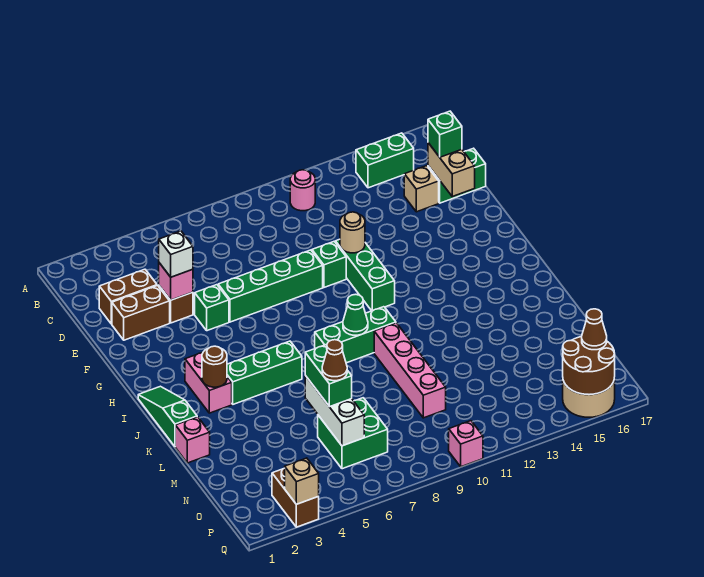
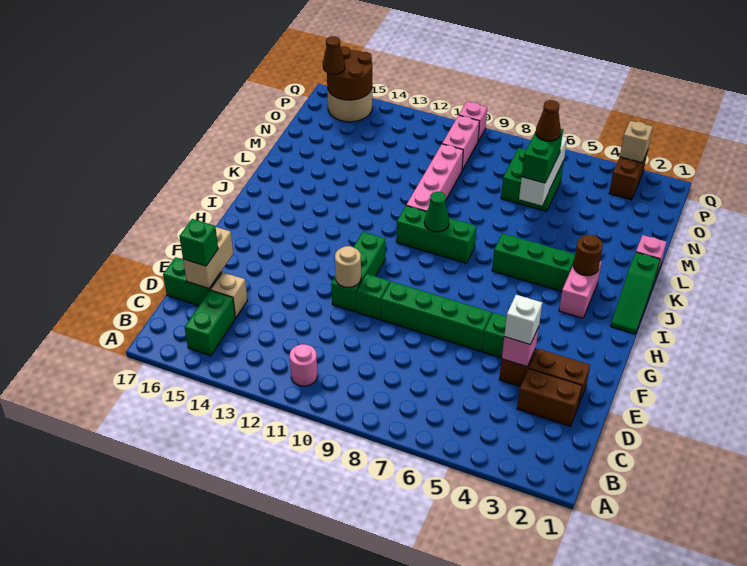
green 1x2 brick [356,133,414,188] -> green 1x2 brick turned to [185,290,235,356]
none -> pink 1x2 brick [442,115,480,170]

